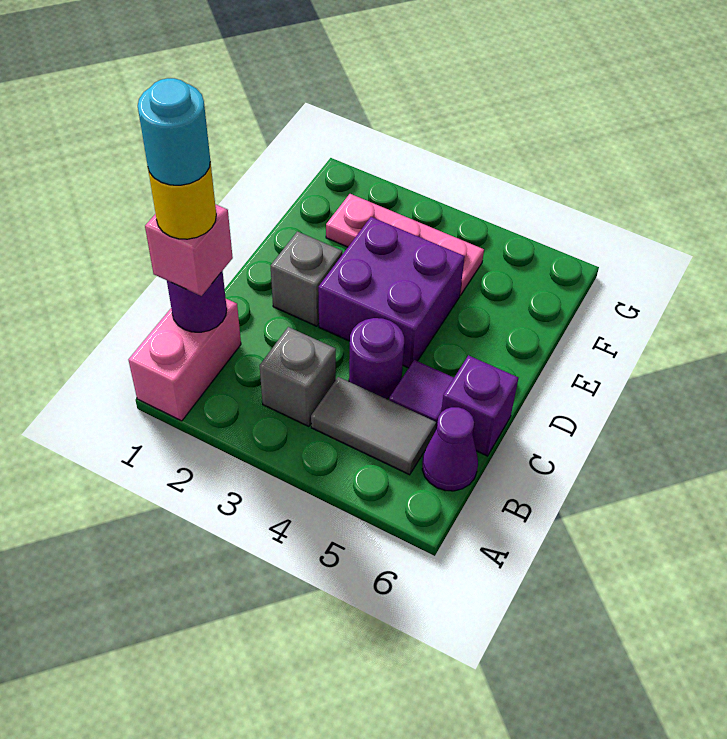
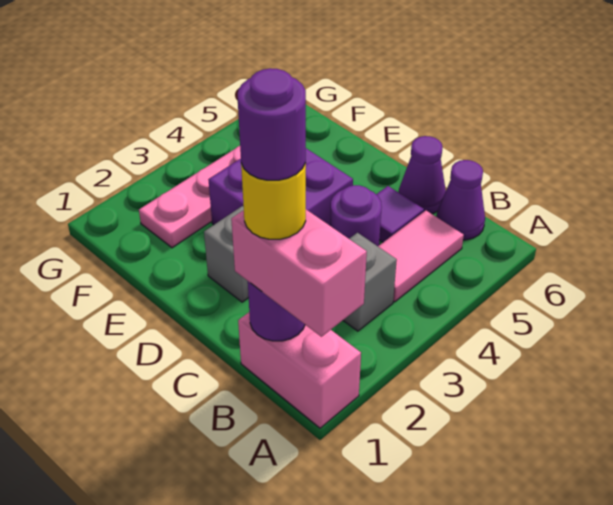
pink 1x1 brick [145,204,233,296] -> pink 1x2 brick [231,210,367,337]
cyan 1x1 round brick [138,78,210,185] -> purple 1x1 round brick [238,68,306,180]
grey 1x2 tile [311,377,436,475] -> pink 1x2 tile [378,211,464,302]
purple 1x1 brick [441,355,518,456] -> purple 1x1 cone [399,136,446,214]

